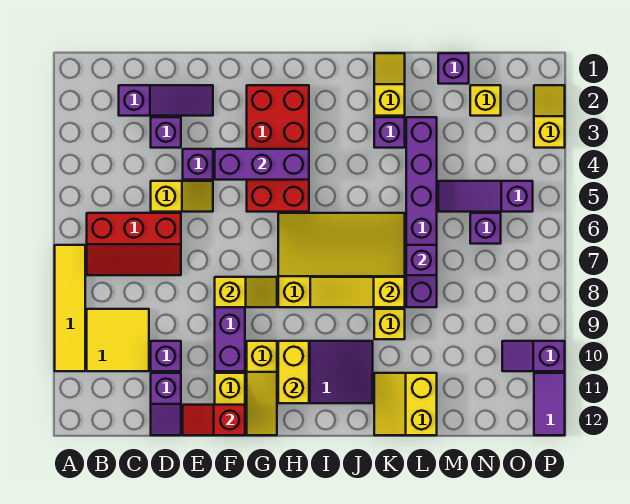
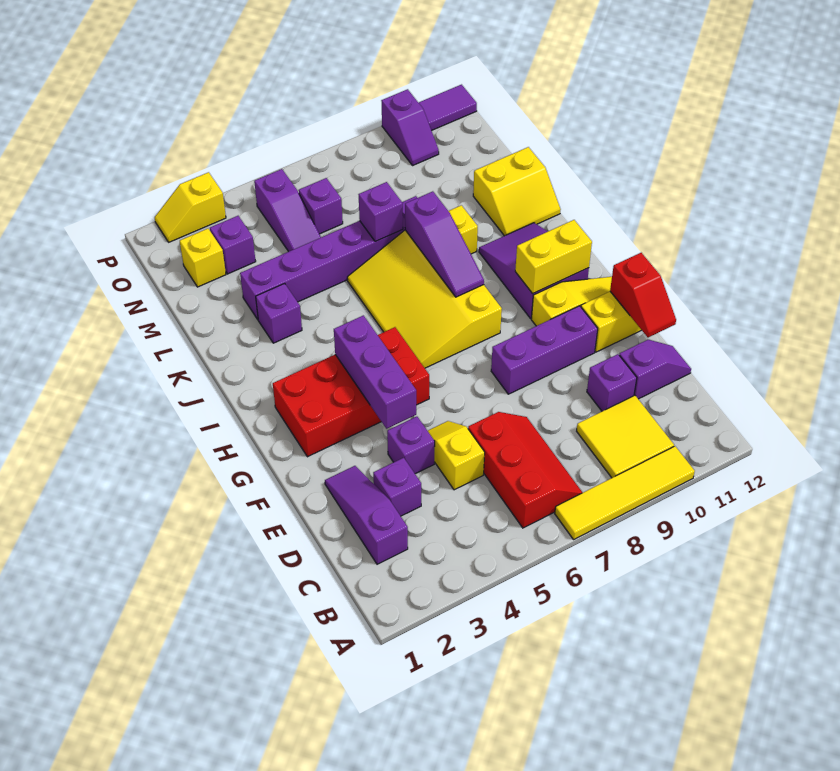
yellow 1x2 slope [215,277,277,307] -> none
yellow 1x3 slope [310,277,405,307] -> purple 1x3 slope [405,191,484,297]
yellow 1x2 slope [374,53,405,116] -> none
purple 1x1 brick [438,53,469,84] -> purple 1x1 brick moved to [210,216,256,274]

